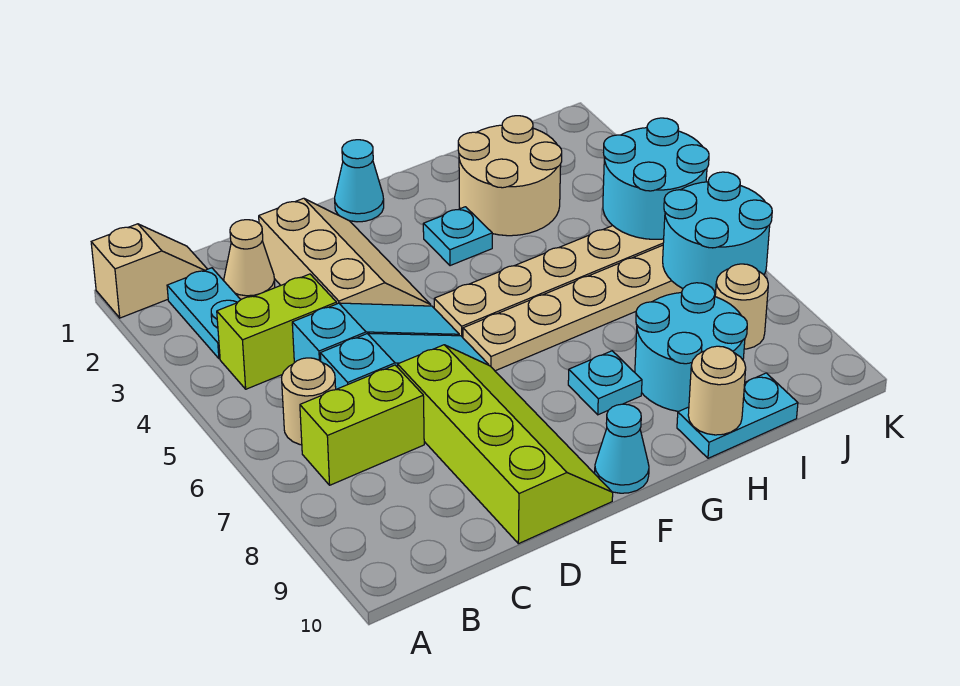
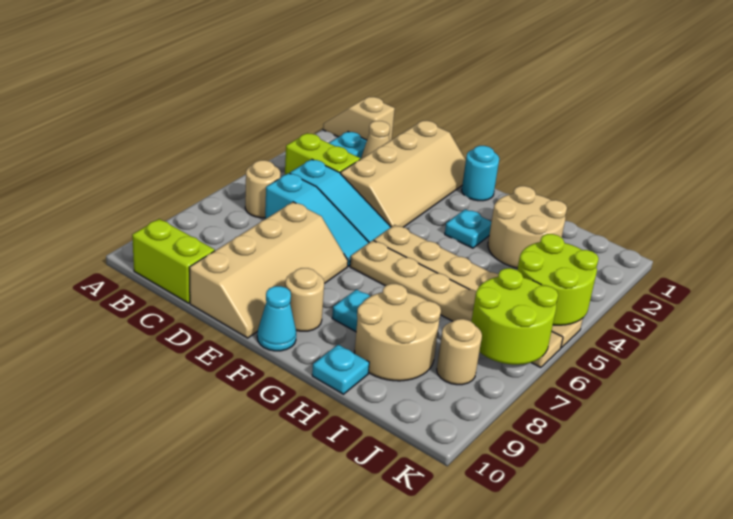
tan 1x2 slope [91,224,207,318] -> tan 1x2 slope turned to [323,97,395,141]
lime 1x2 brick [300,365,424,485] -> lime 1x2 brick moved to [132,219,215,303]
tan 2x3 slope [259,198,431,306] -> tan 2x4 slope [341,121,466,227]
lime 2x4 slope [398,345,613,544] -> tan 2x4 slope [190,202,348,338]
cyan 1x1 cone [335,140,384,222] -> cyan 1x1 round brick [462,146,499,201]
cyan 2x2 round brick [635,283,747,412] -> tan 2x2 round brick [355,284,441,381]
cyan 1x2 plate [677,373,798,458] -> cyan 1x1 plate [312,345,369,394]
tan 1x1 round brick [688,346,746,435] -> tan 1x1 round brick moved to [285,268,324,331]
cyan 2x2 round brick [603,118,709,239] -> lime 2x2 round brick [517,234,599,325]
cyan 2x2 round brick [663,172,772,294] -> lime 2x2 round brick [471,268,558,365]

